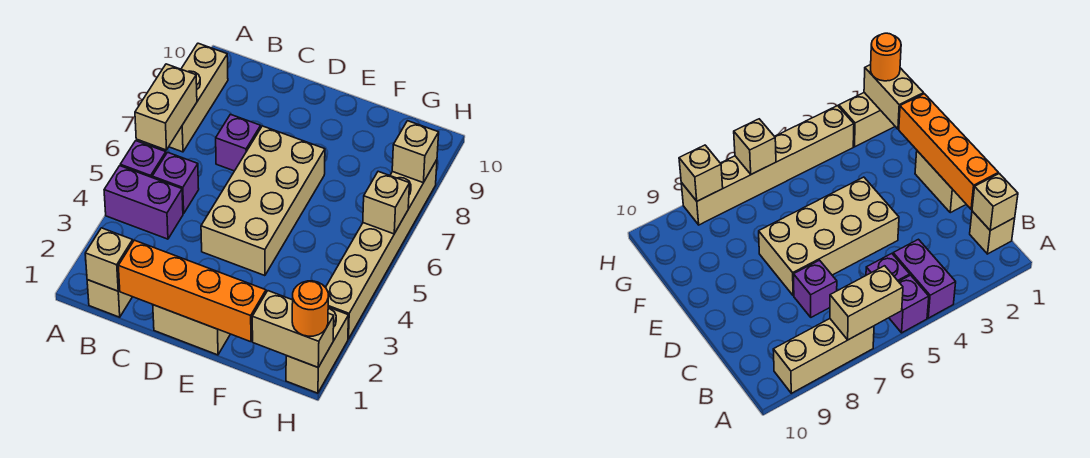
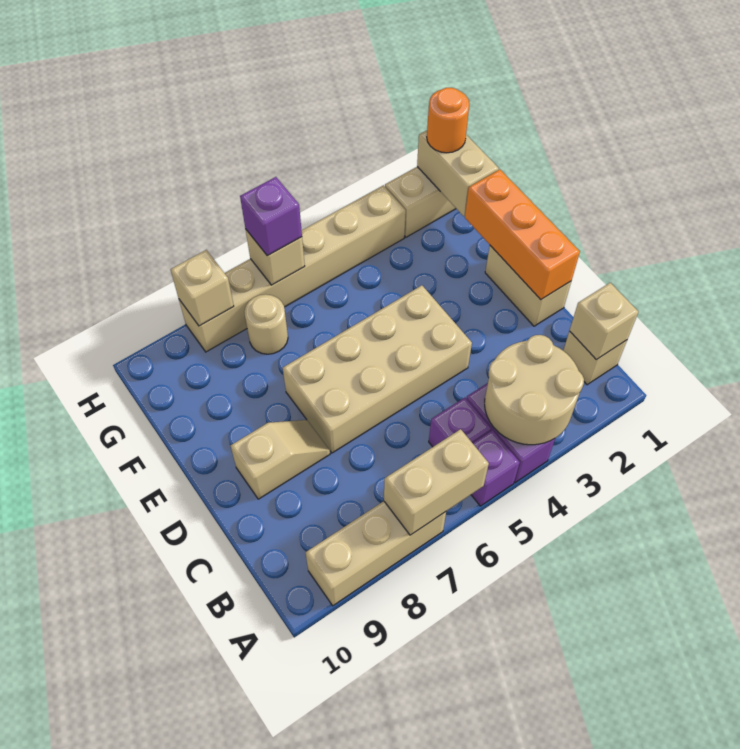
none -> tan 2x2 round brick [485,335,584,445]
orange 1x4 brick [118,240,266,342] -> orange 1x3 brick [465,170,580,300]
purple 1x1 brick [216,114,261,171] -> purple 1x1 brick moved to [240,177,302,256]
none -> tan 1x2 slope [230,420,330,499]
none -> tan 1x1 round brick [244,294,288,354]

